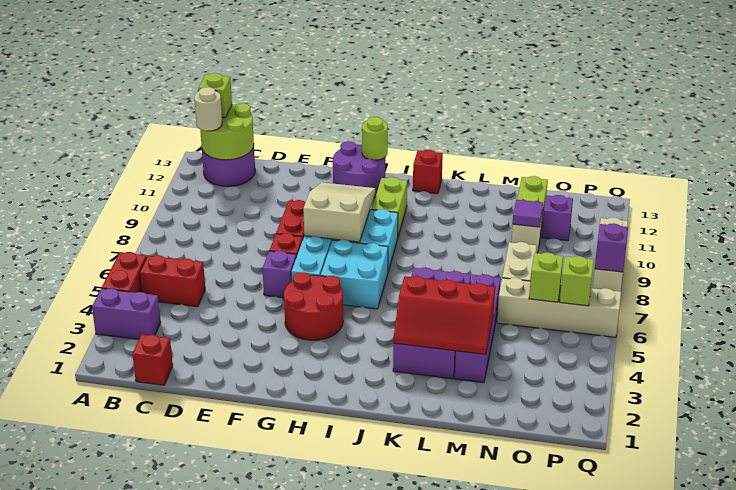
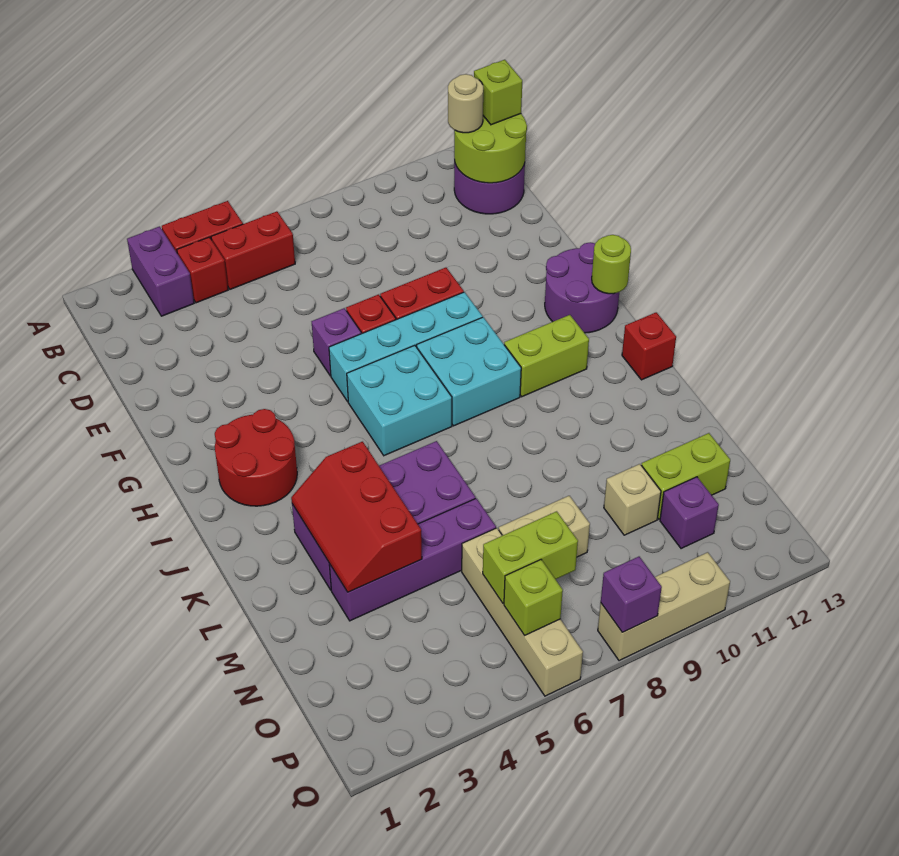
red 1x2 brick [140,255,205,307] -> red 1x2 brick turned to [211,211,295,289]
red 1x1 brick [132,334,173,385] -> red 1x1 brick moved to [177,237,228,303]
red 2x2 round brick [284,272,343,340] -> red 2x2 round brick moved to [215,409,297,506]
tan 2x3 slope [303,182,375,242] -> none
purple 1x1 tile [513,200,543,227] -> none
lime 1x1 brick [529,253,563,302] -> lime 1x2 brick [483,511,578,603]

